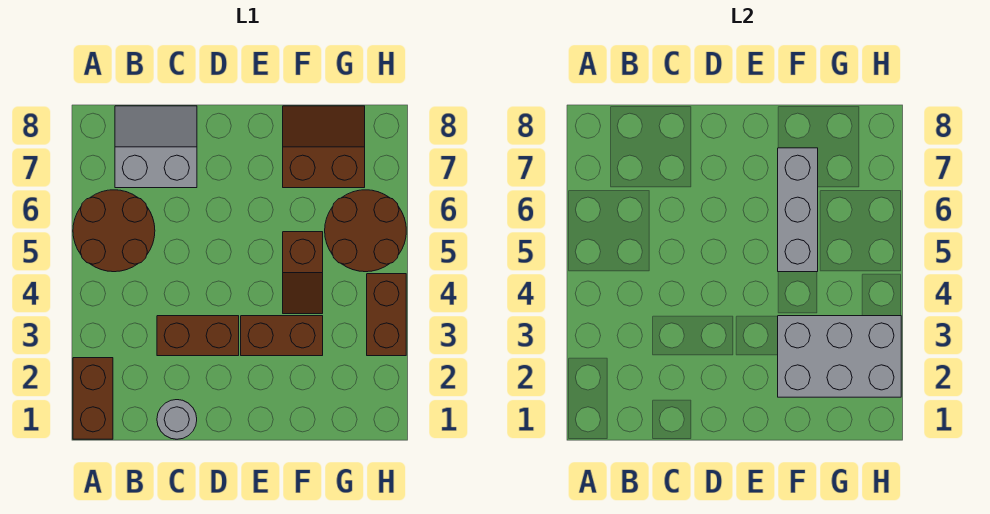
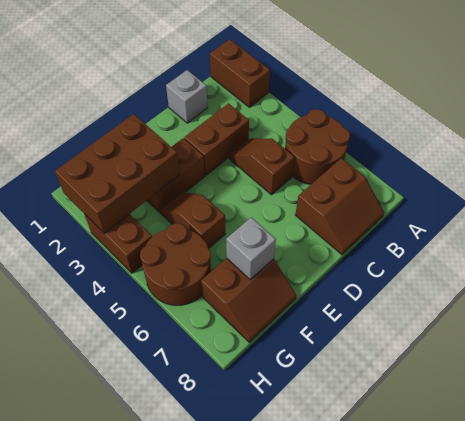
grey 2x2 slope [115,106,197,188] -> brown 2x2 slope [295,158,384,255]
grey 1x1 round brick [157,400,197,439] -> grey 1x1 brick [166,70,208,123]
none -> brown 1x2 slope [229,138,294,195]
grey 2x3 brick [778,316,901,397] -> brown 2x3 brick [55,114,180,233]
grey 1x3 brick [778,148,818,272] -> grey 1x1 brick [226,217,276,280]

